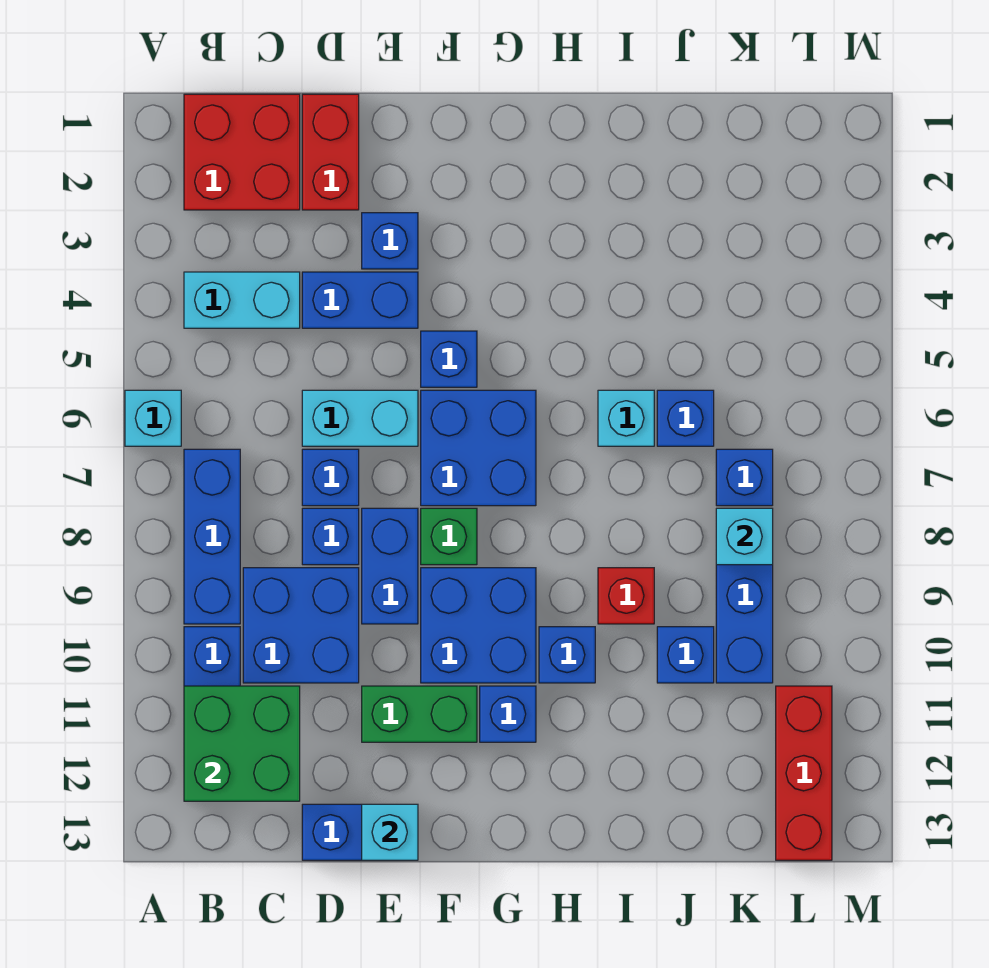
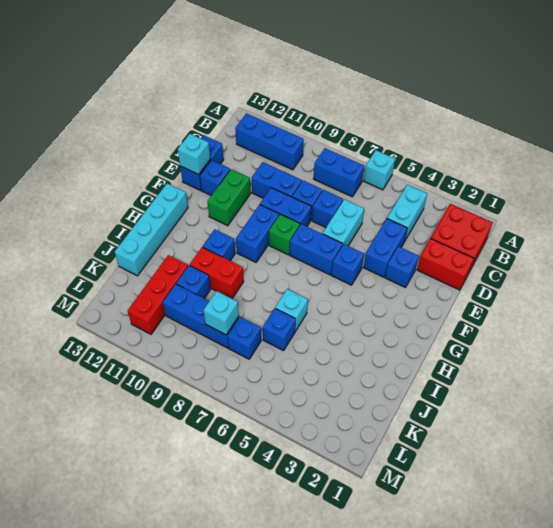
blue 1x3 brick [184,449,240,624] -> blue 1x2 brick [314,148,364,197]
green 2x2 brick [184,686,300,801] -> none
blue 2x2 brick [243,568,359,683] -> blue 1x2 brick [252,162,302,198]
blue 2x2 brick [421,390,536,506] -> blue 1x2 brick [290,224,342,275]
blue 2x2 brick [421,568,536,683] -> blue 1x2 brick [236,204,279,262]
blue 1x1 brick [480,686,536,742] -> blue 1x1 brick moved to [200,160,230,196]
none -> cyan 1x4 brick [115,183,188,276]
red 1x1 brick [598,568,654,624] -> red 1x2 brick [190,247,244,299]
red 1x3 brick [776,686,832,860] -> red 1x3 brick turned to [127,255,188,334]

